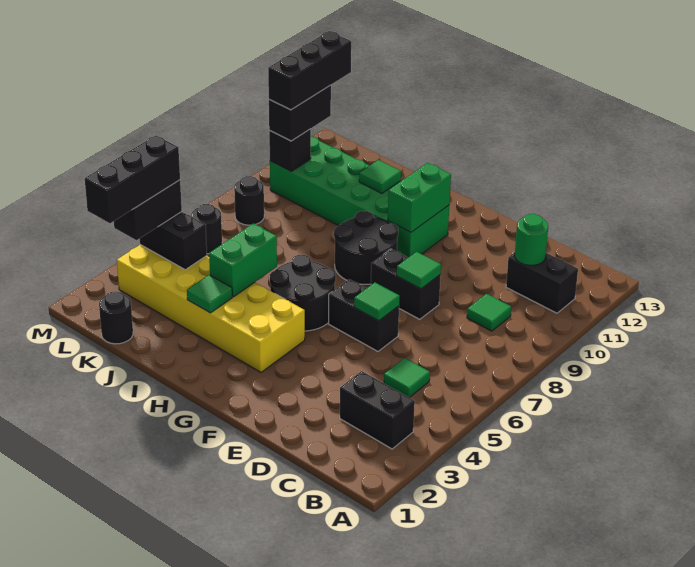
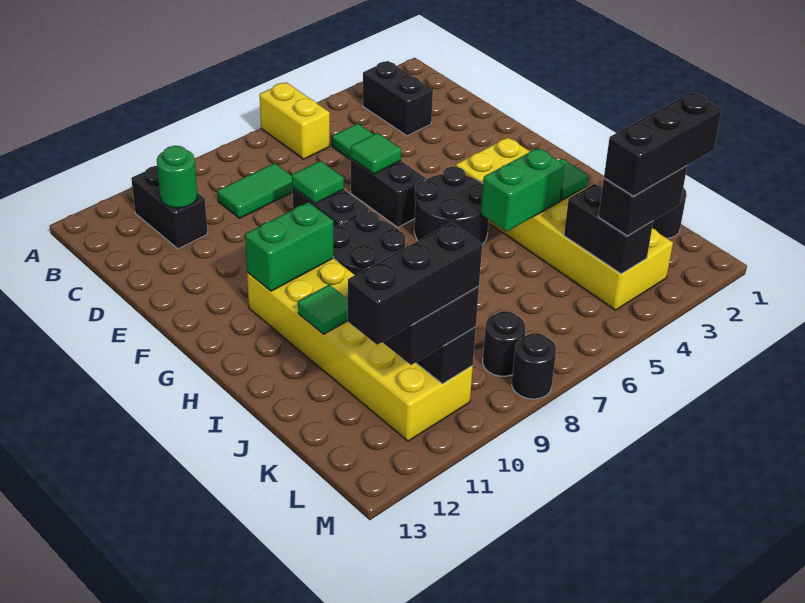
none -> yellow 1x2 brick [260,82,330,159]
green 1x1 tile [467,294,511,331] -> green 1x2 tile [217,163,292,218]
green 2x6 brick [270,137,449,258] -> yellow 2x6 brick [247,259,473,441]
black 1x1 round brick [191,204,222,254] -> black 1x1 round brick moved to [512,333,556,399]

